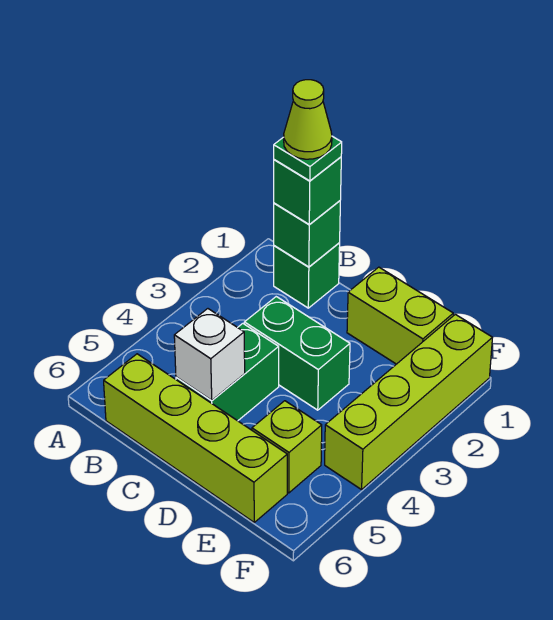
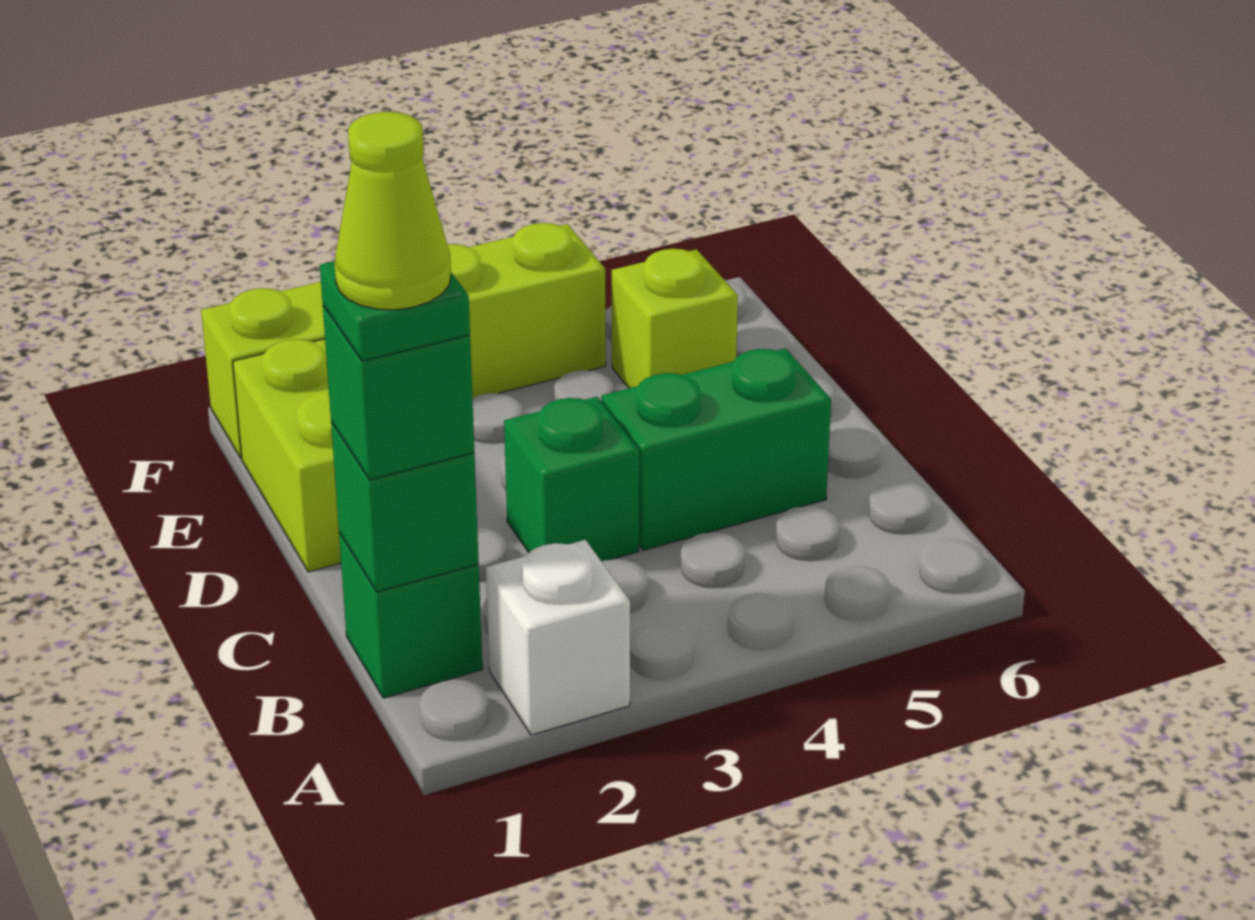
lime 1x4 brick [104,354,287,522] -> none
green 1x2 brick [244,297,350,410] -> green 1x1 brick [504,397,639,561]
white 1x1 brick [174,309,245,400] -> white 1x1 brick moved to [486,540,630,735]

